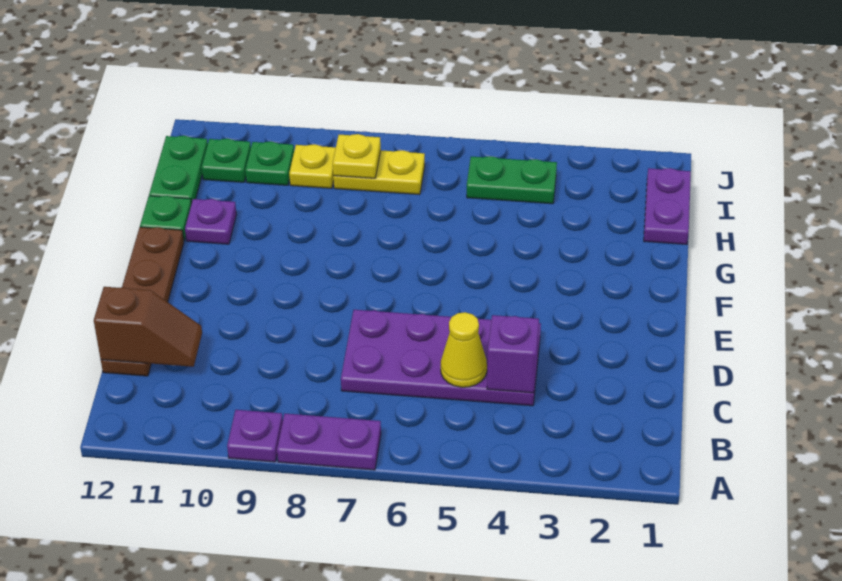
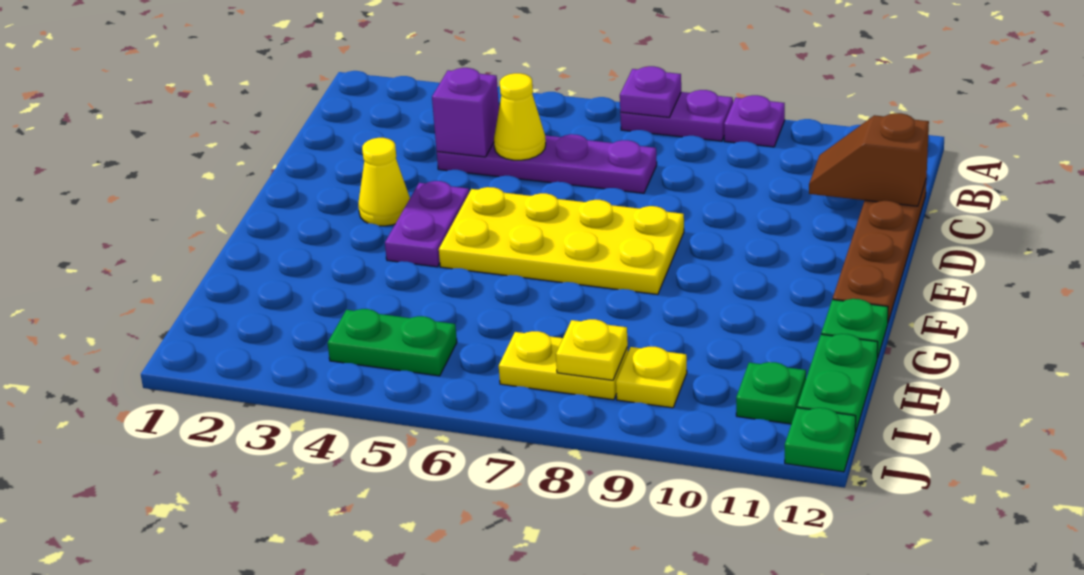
purple 2x4 plate [341,310,541,406] -> purple 1x4 plate [437,134,657,193]
none -> yellow 1x1 cone [358,138,410,226]
none -> yellow 2x4 plate [439,187,684,294]
purple 1x1 plate [185,199,236,244] -> purple 1x1 plate moved to [620,66,681,117]
purple 1x2 plate [644,168,691,244] -> purple 1x2 plate moved to [385,181,469,267]
green 1x1 plate [245,141,294,185] -> green 1x1 plate moved to [785,408,856,472]

